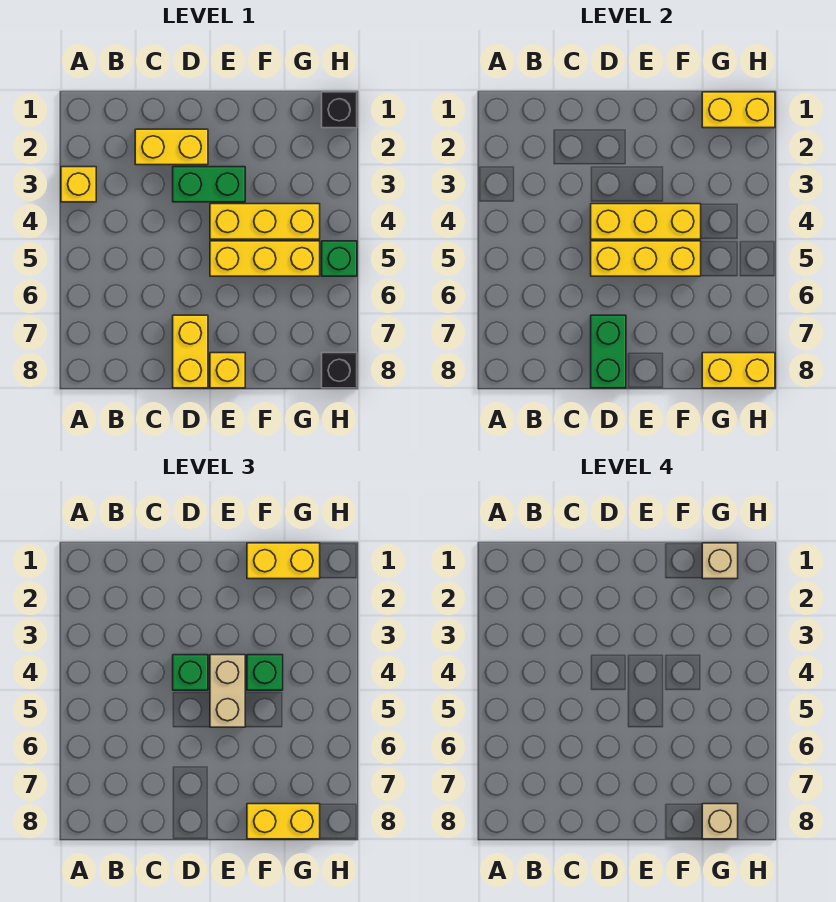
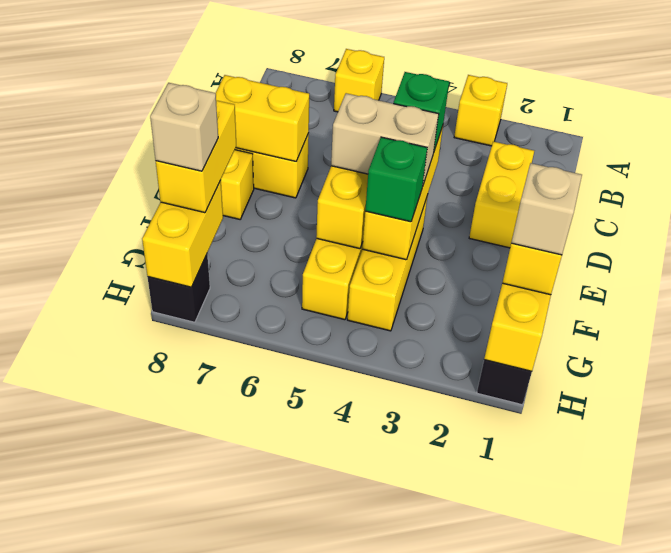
none -> yellow 1x1 brick [334,49,384,112]
green 1x2 brick [173,167,245,202] -> none
green 1x2 brick [591,315,626,388] -> yellow 1x2 brick [216,75,309,161]
green 1x1 brick [322,241,357,276] -> none

